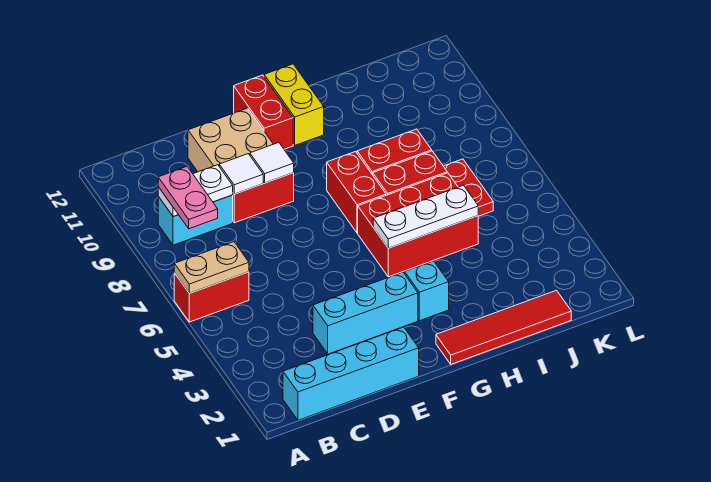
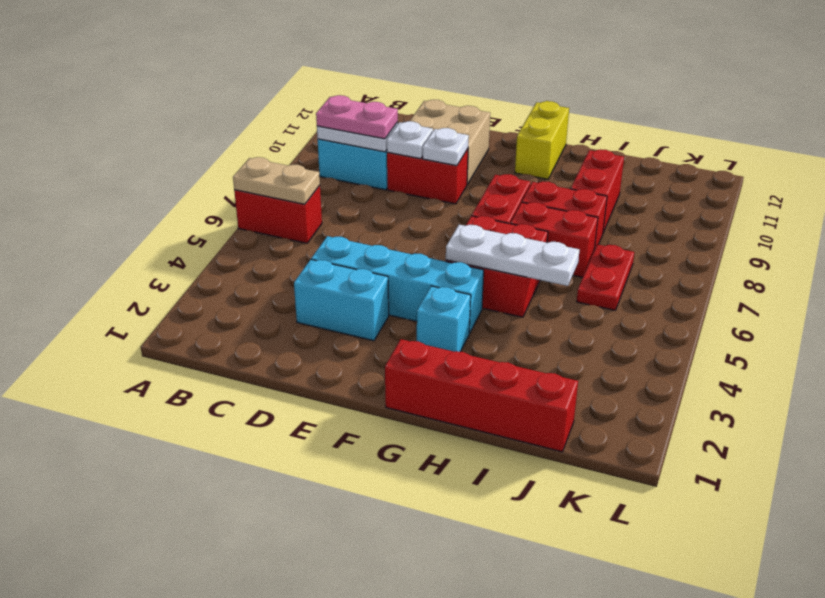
cyan 1x4 brick [283,327,419,420] -> cyan 1x4 brick moved to [311,236,484,333]
pink 1x2 plate [158,167,218,229] -> pink 1x2 plate turned to [316,95,398,139]
cyan 1x3 brick [313,272,418,354] -> cyan 1x2 brick [294,259,389,341]
white 1x1 tile [219,154,263,194] -> white 1x1 plate [387,121,433,159]
white 1x1 tile [250,142,294,183] -> white 1x1 plate [423,128,469,166]
red 1x2 brick [234,75,293,149] -> red 1x2 brick moved to [571,149,624,232]
red 1x4 tile [436,290,571,364] -> red 1x4 brick [385,339,578,452]
red 2x3 brick [358,173,478,277] -> red 2x2 brick [446,216,548,317]

